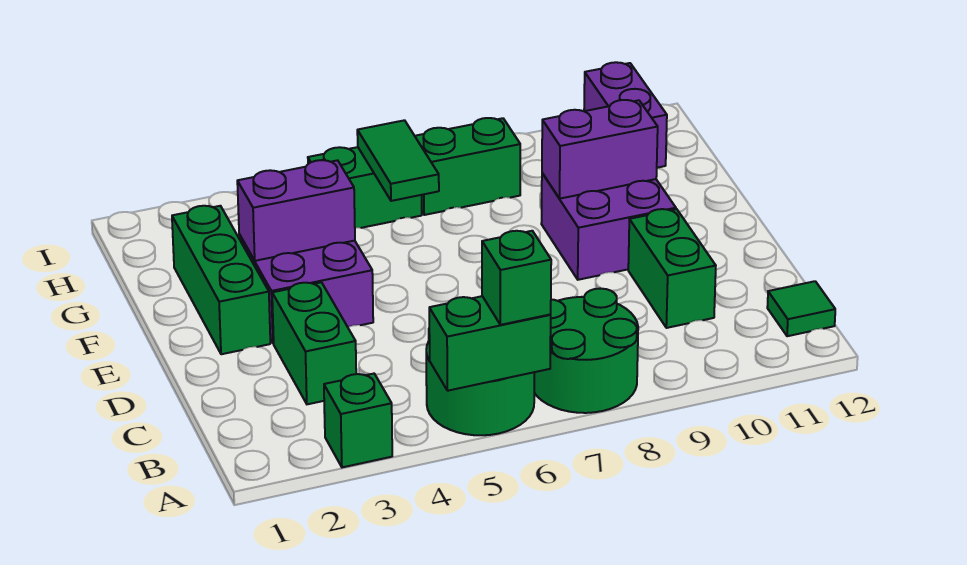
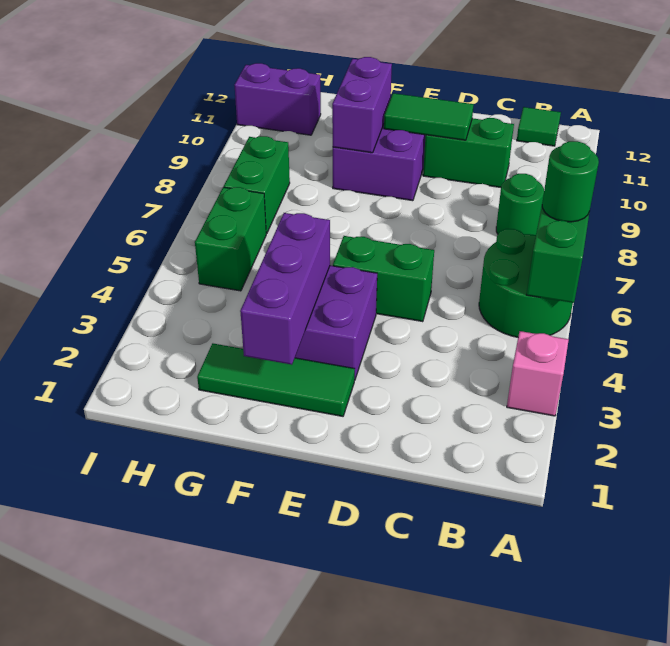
green 1x1 brick [324,374,392,467] -> pink 1x1 brick [507,331,569,416]
green 1x1 brick [482,231,551,325] -> green 1x1 round brick [542,141,599,222]
green 2x2 round brick [534,289,638,413] -> green 1x1 round brick [496,174,544,235]
green 1x2 brick [272,282,356,404] -> green 1x2 brick moved to [333,236,434,322]
green 1x3 brick [172,206,270,354] -> green 1x3 tile [197,343,355,416]
purple 1x2 brick [237,160,355,261] -> purple 1x3 brick [240,213,330,365]
green 1x2 tile [357,120,439,201] -> green 1x2 tile moved to [384,93,474,140]

